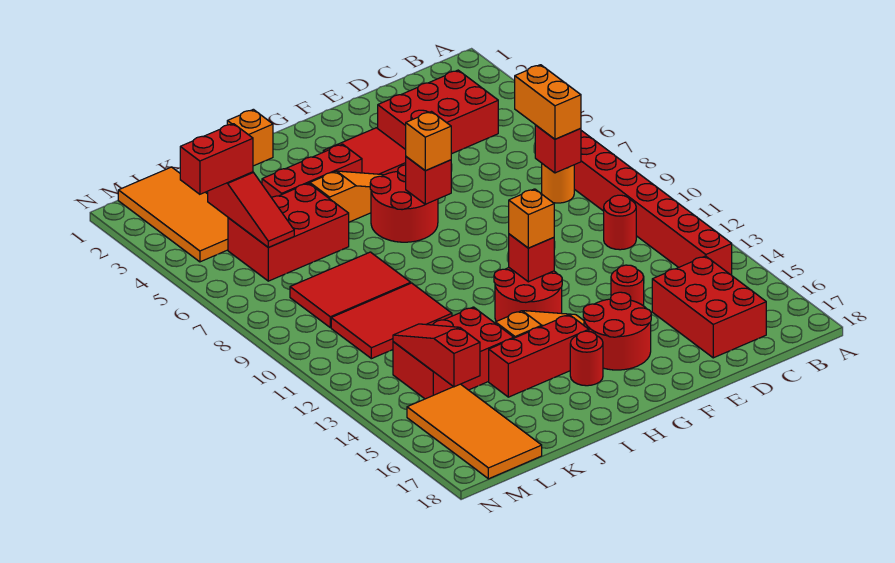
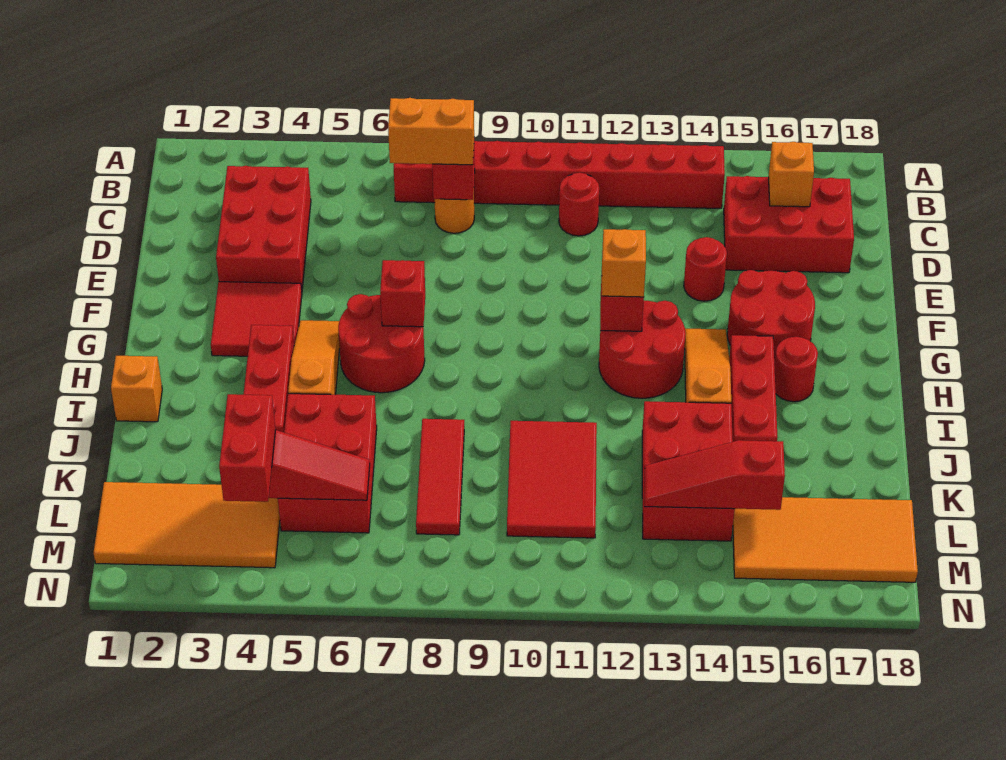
orange 1x1 brick [406,112,451,171] -> orange 1x1 brick moved to [769,142,814,207]
red 2x3 tile [290,252,411,328] -> red 1x3 tile [416,419,464,535]

